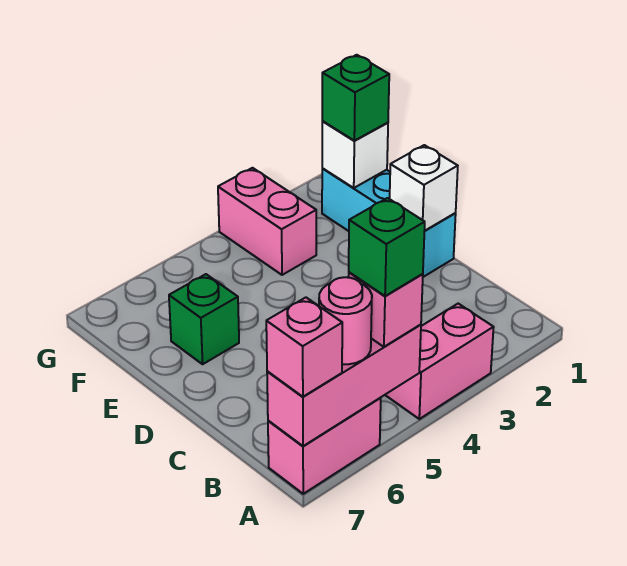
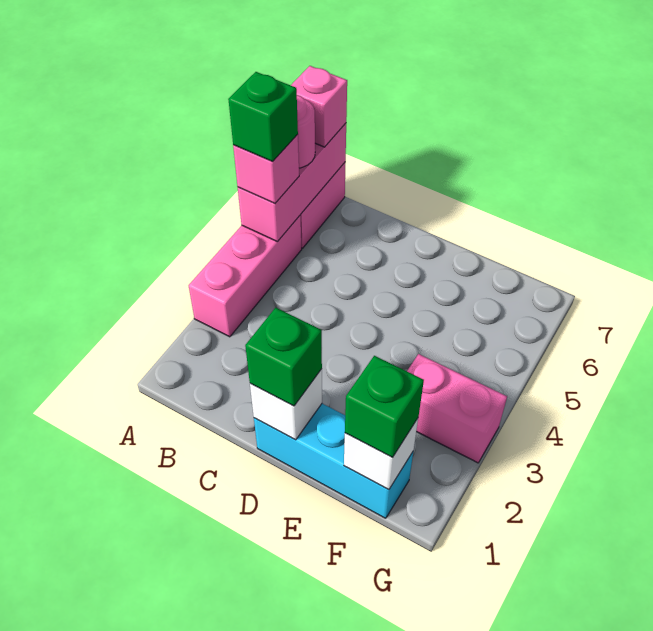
pink 1x2 brick [385,304,494,419] -> pink 1x3 brick [189,216,302,337]
green 1x1 brick [169,274,239,364] -> green 1x1 brick moved to [245,307,322,406]

